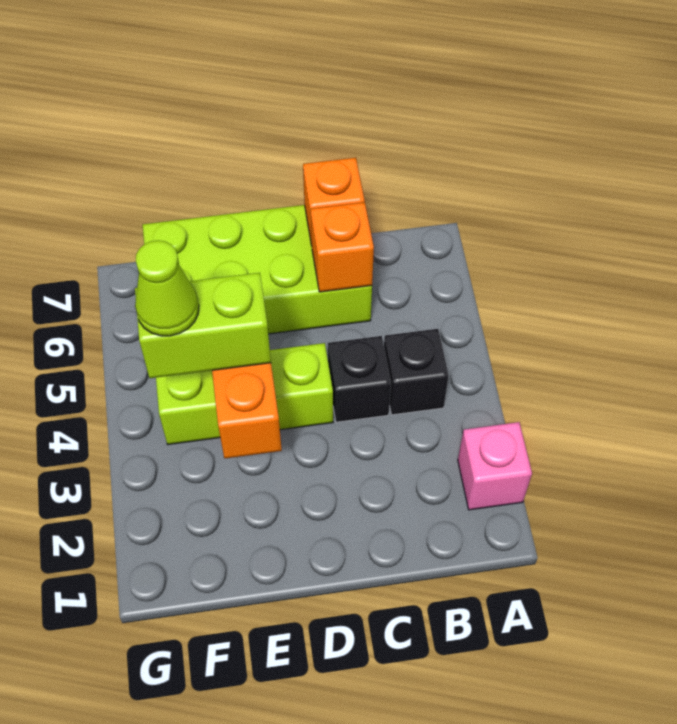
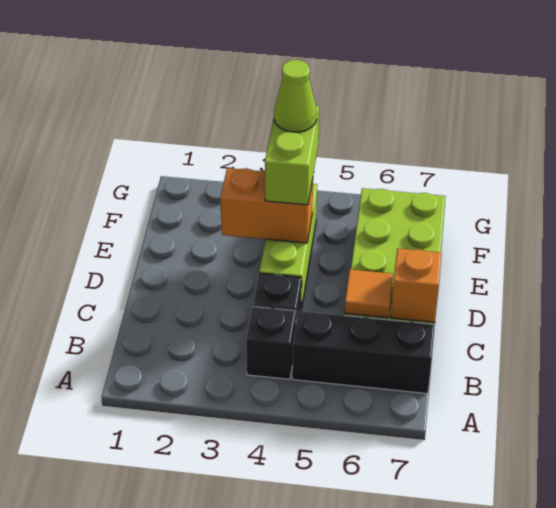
pink 1x1 brick [458,422,532,510] -> none
none -> black 1x3 brick [292,311,435,394]
orange 1x1 brick [311,202,374,292] -> orange 1x1 tile [345,269,393,318]

